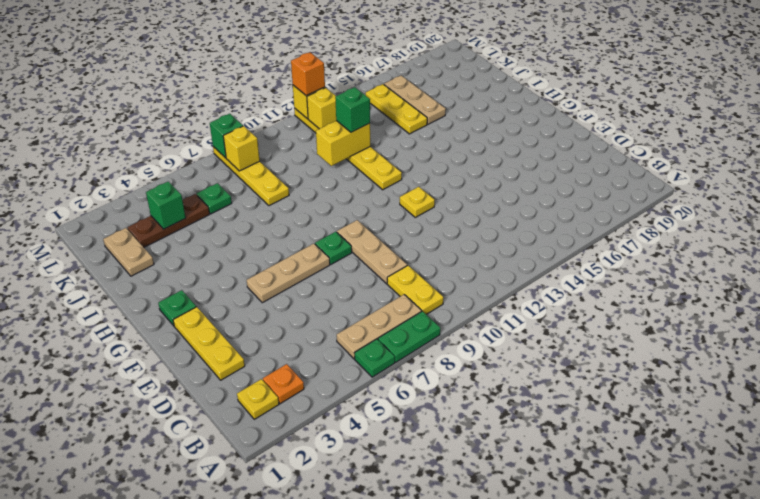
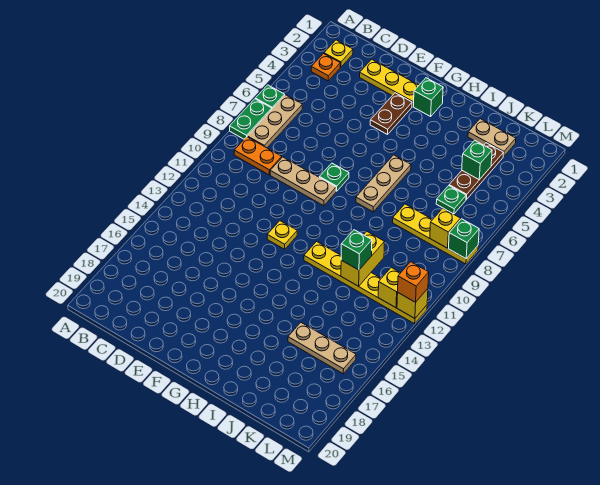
yellow 1x2 plate [387,265,444,314] -> orange 1x2 plate [234,137,282,175]
none -> brown 1x2 plate [370,93,412,135]
tan 1x3 plate [247,244,330,303] -> tan 1x3 plate moved to [356,155,411,212]
green 1x1 plate [158,290,196,326] -> green 1x1 brick [413,78,443,116]
yellow 1x3 plate [366,84,427,134] -> none

